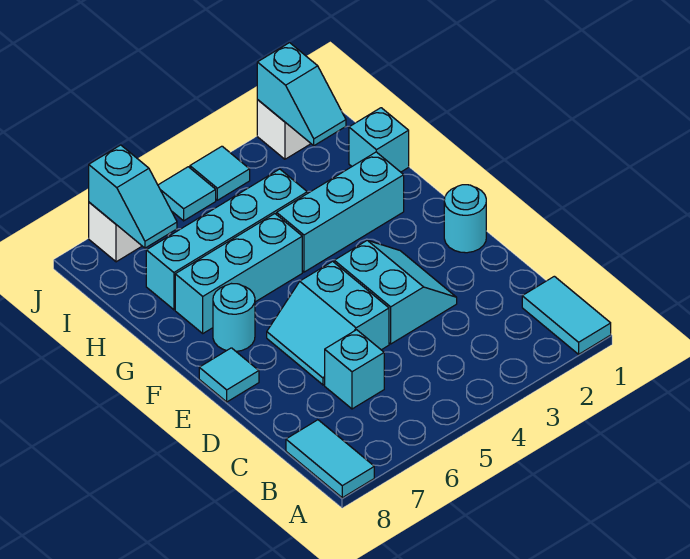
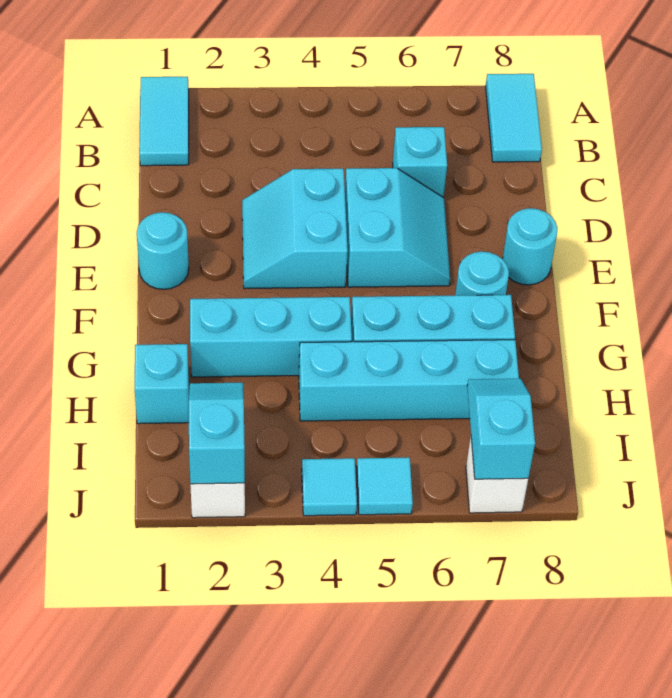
cyan 1x1 tile [199,348,259,402] -> cyan 1x1 round brick [503,208,558,285]

